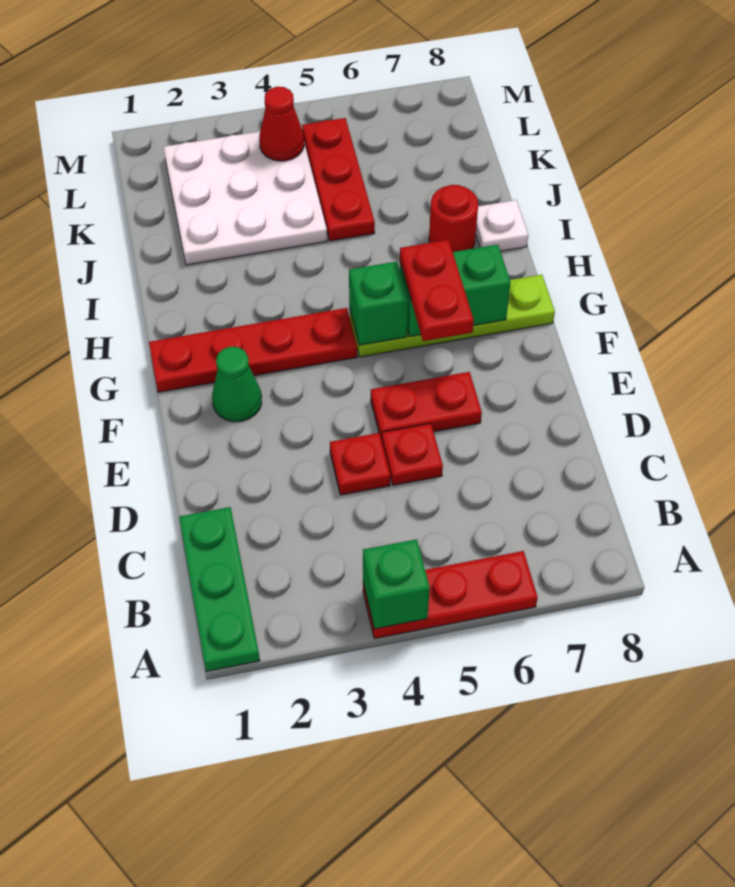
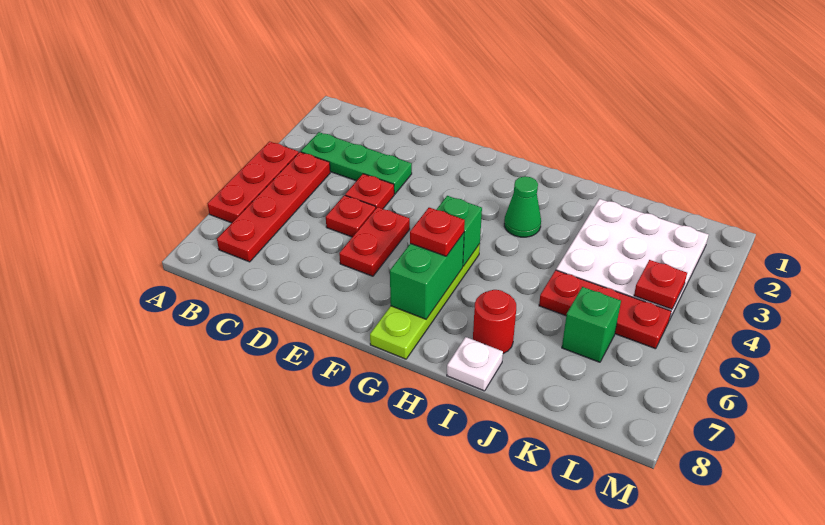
green 1x3 plate [179,507,260,671] -> green 1x3 plate moved to [301,132,412,194]
green 1x1 brick [363,539,430,629] -> green 1x1 brick moved to [562,287,621,362]
green 1x1 cone [212,347,262,422] -> green 1x1 cone moved to [504,176,541,237]
red 1x2 plate [400,240,474,341] -> red 1x1 plate [410,208,465,256]
red 1x4 plate [149,308,357,392] -> red 1x4 plate moved to [217,152,330,262]
red 1x1 cone [259,87,304,161] -> red 1x1 plate [634,260,687,309]

